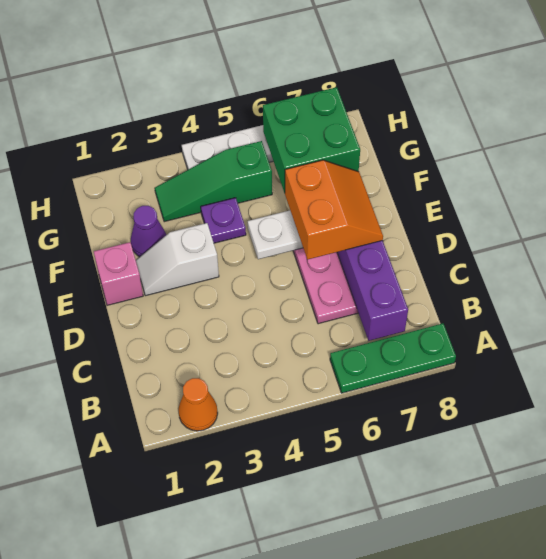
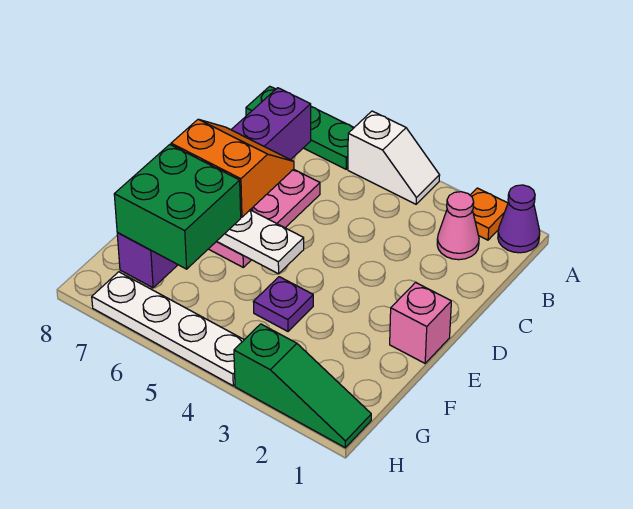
orange 1x1 cone [178,378,218,431] -> orange 1x1 plate [470,188,508,240]
none -> pink 1x1 cone [437,192,479,260]
orange 2x2 slope [285,160,383,260] -> orange 2x2 slope turned to [171,119,294,217]
white 1x2 slope [136,223,219,296] -> white 1x2 slope moved to [348,111,440,204]
purple 1x1 cone [131,206,166,257] -> purple 1x1 cone moved to [498,185,540,253]
green 1x3 slope [155,141,272,222] -> green 1x3 slope moved to [234,324,371,448]

